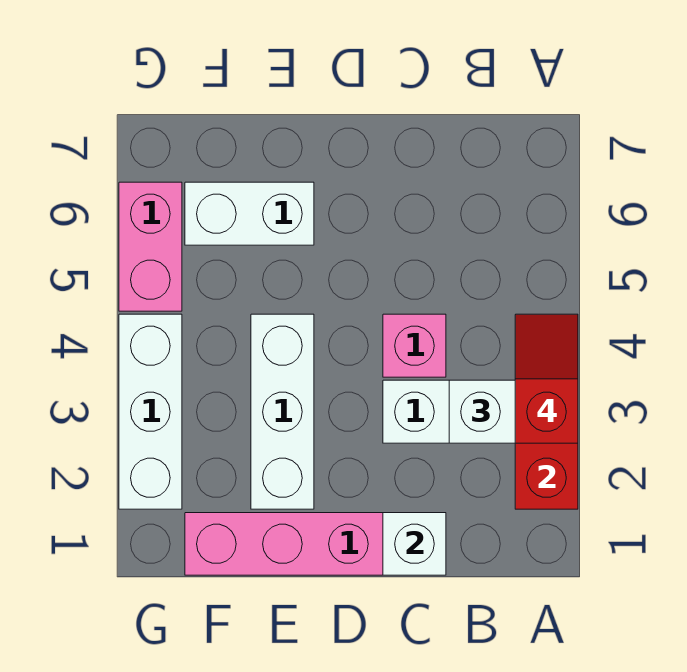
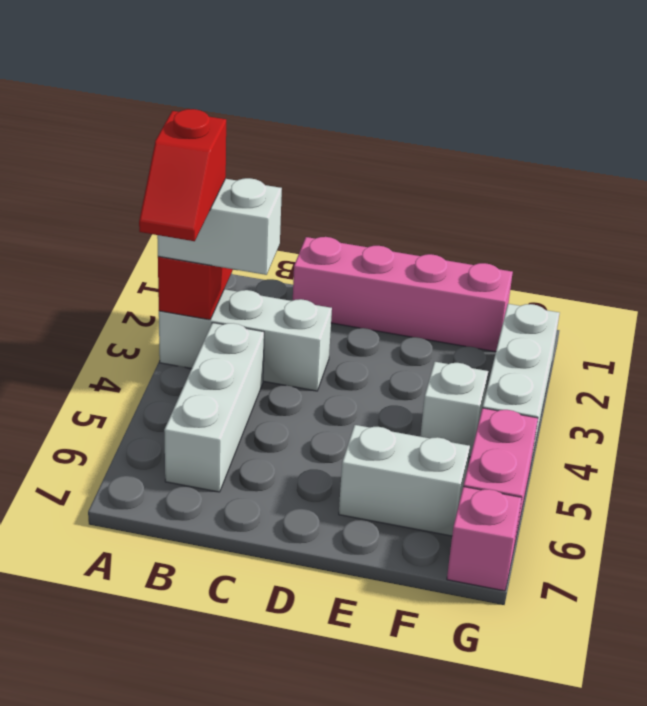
white 1x1 brick [383,513,446,575] -> white 1x1 brick moved to [420,362,488,457]
pink 1x1 brick [383,314,446,377] -> pink 1x1 brick moved to [447,487,522,591]
white 1x3 brick [251,314,314,509] -> white 1x3 brick moved to [164,323,264,492]

